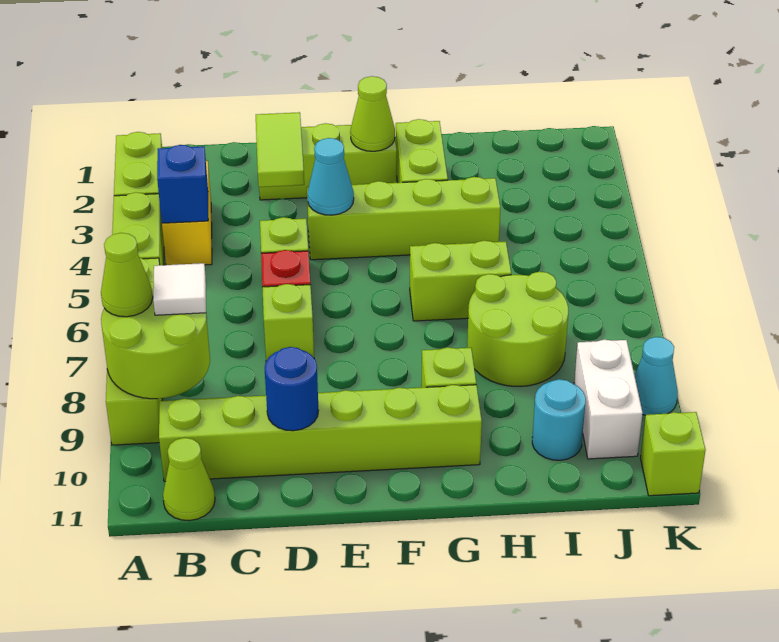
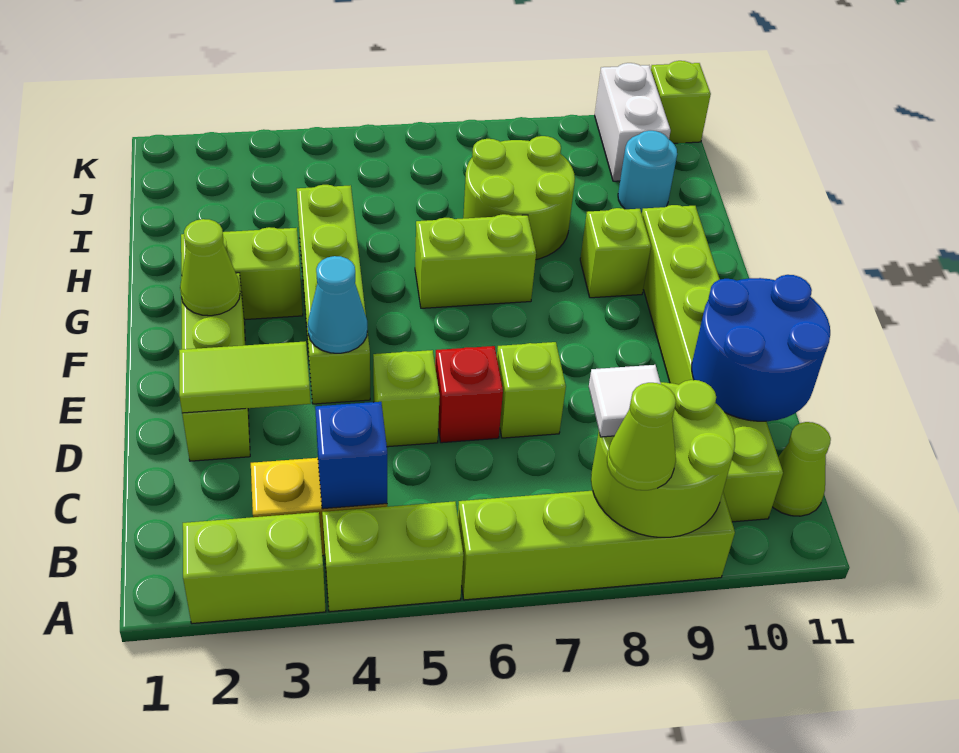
blue 1x1 round brick [265,347,318,431] -> blue 2x2 round brick [692,275,830,421]
lime 1x2 brick [410,241,511,321] -> lime 1x2 brick turned to [415,214,536,308]
white 1x2 brick [574,339,643,459] -> white 1x2 brick turned to [595,63,671,181]
cyan 1x1 cone [635,337,678,415] -> none

